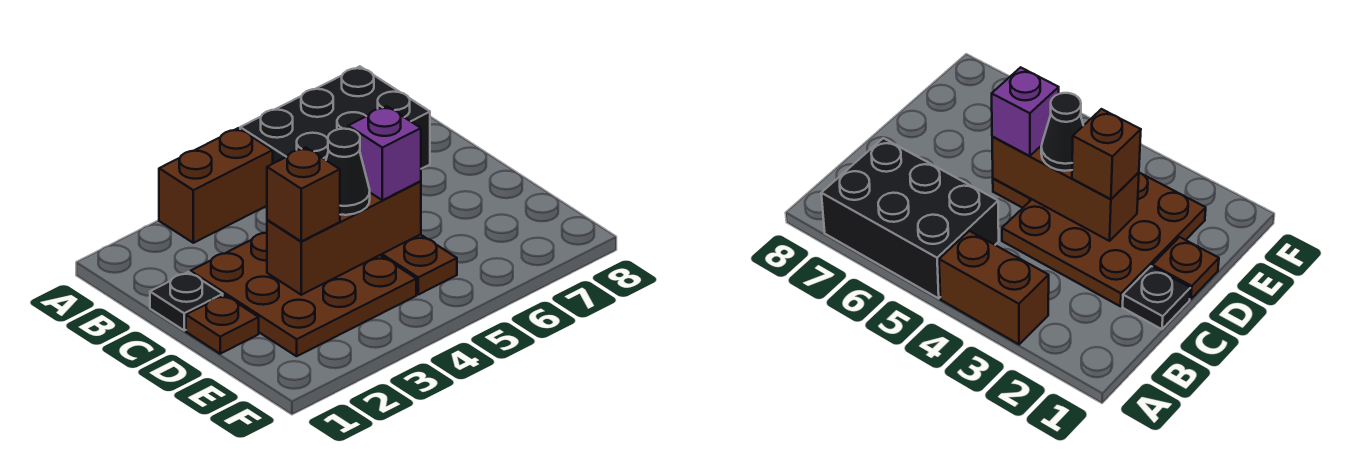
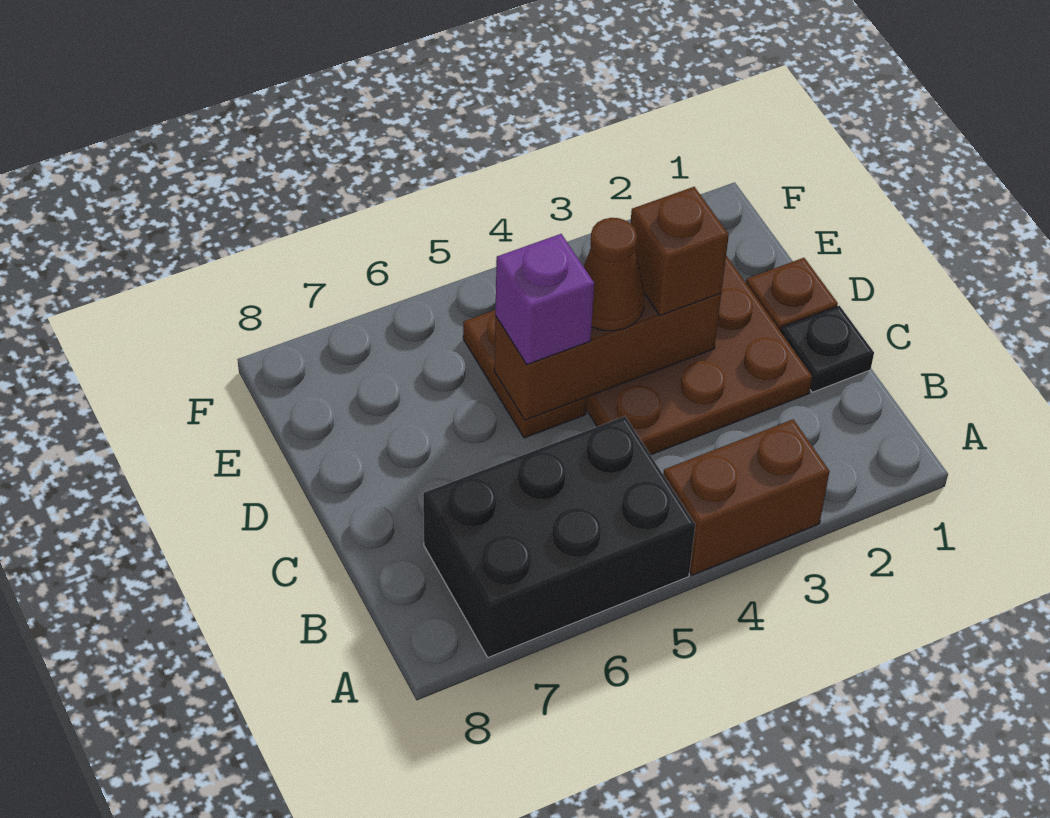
black 1x1 cone [326,129,370,215] -> brown 1x1 cone [584,218,645,331]

